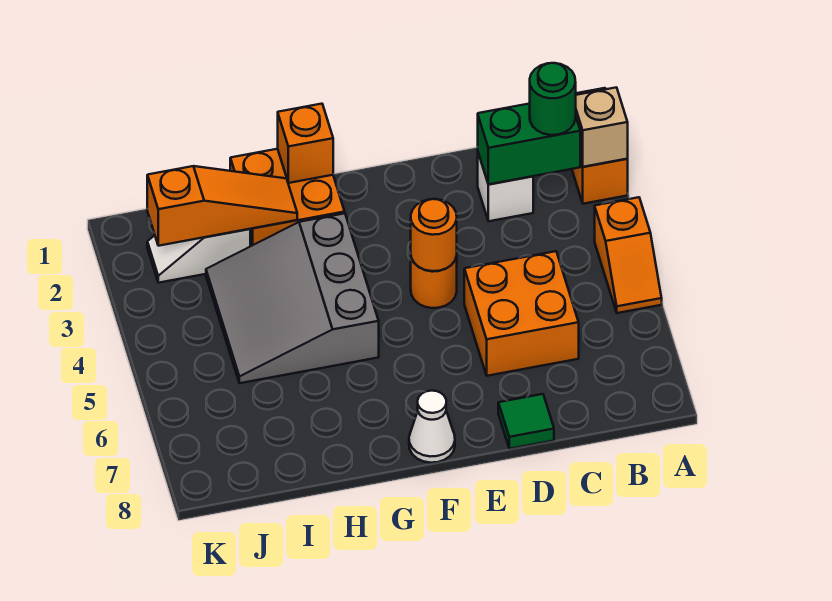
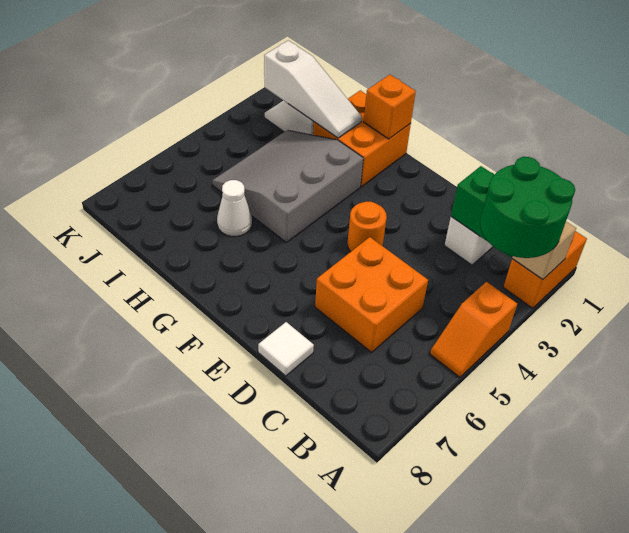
green 1x1 round brick [530,63,576,135] -> green 2x2 round brick [480,157,575,258]
green 1x1 tile [498,394,554,449] -> white 1x1 tile [258,322,314,376]
orange 1x1 round brick [411,199,457,271] -> none
white 1x1 cone [409,391,455,463] -> white 1x1 cone moved to [217,180,252,237]
orange 1x3 slope [147,166,297,246] -> white 1x3 slope [264,40,362,138]

